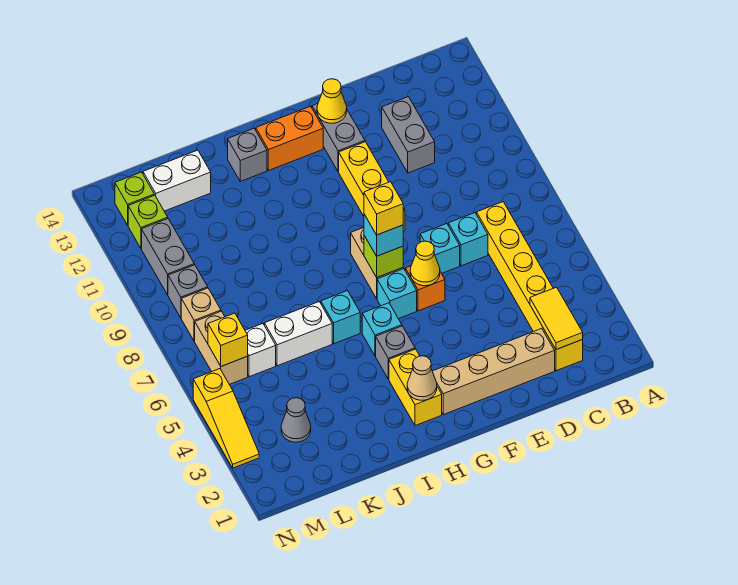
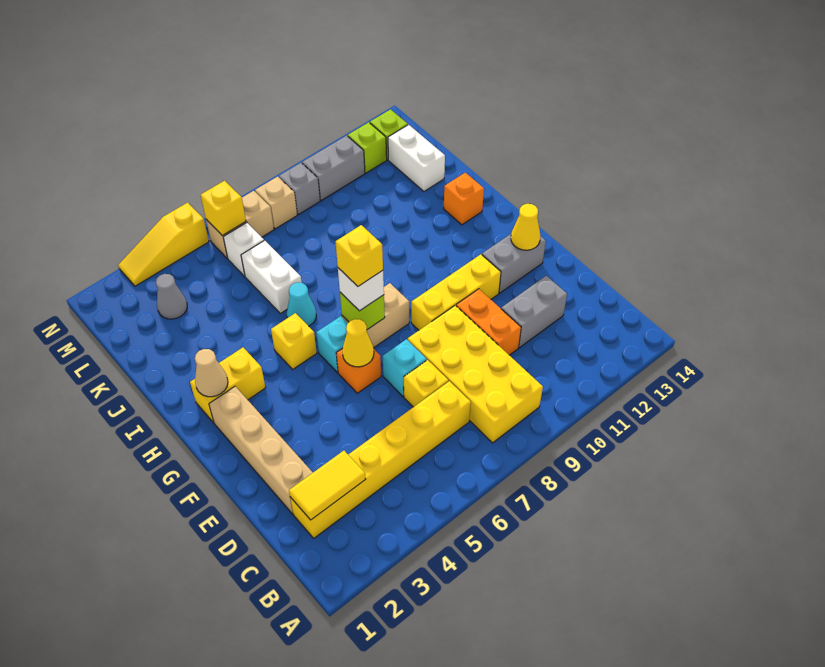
none -> yellow 2x4 brick [408,305,543,443]
cyan 1x1 brick [448,213,488,266] -> yellow 1x1 brick [404,360,448,407]
cyan 1x1 brick [364,214,403,256] -> white 1x1 brick [338,268,384,311]
orange 1x2 brick [256,106,323,171] -> orange 1x2 brick moved to [456,289,521,355]
grey 1x1 brick [376,326,415,379] -> none
cyan 1x1 brick [362,303,402,356] -> yellow 1x1 brick [271,313,317,369]
cyan 1x1 brick [321,291,360,344] -> cyan 1x1 cone [287,282,316,326]
grey 1x1 brick [228,128,267,181] -> orange 1x1 brick [444,173,484,225]

